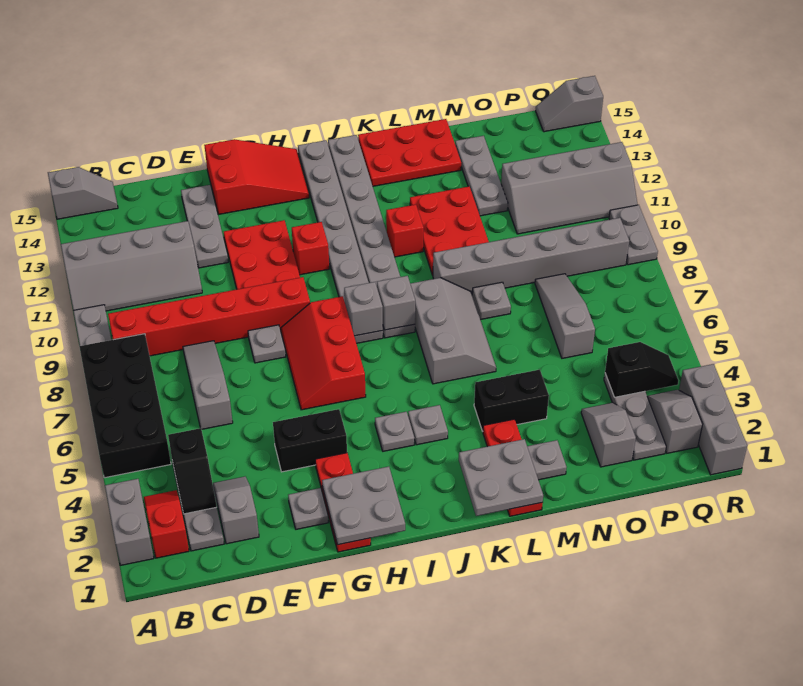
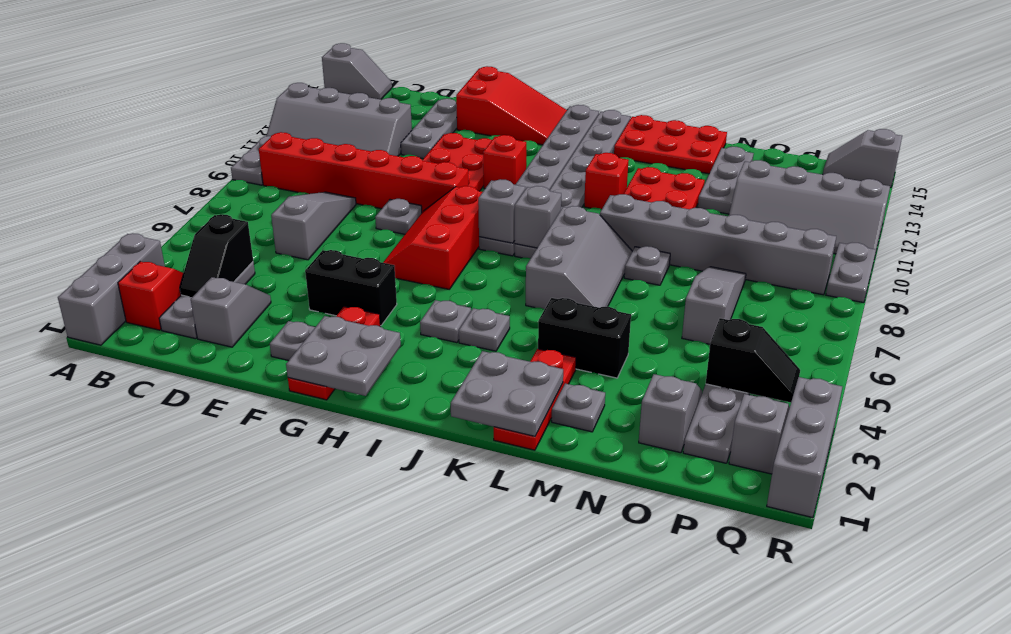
grey 1x2 brick [105,479,154,565] -> grey 1x3 brick [58,233,165,345]
black 2x4 brick [79,334,171,478] -> none

